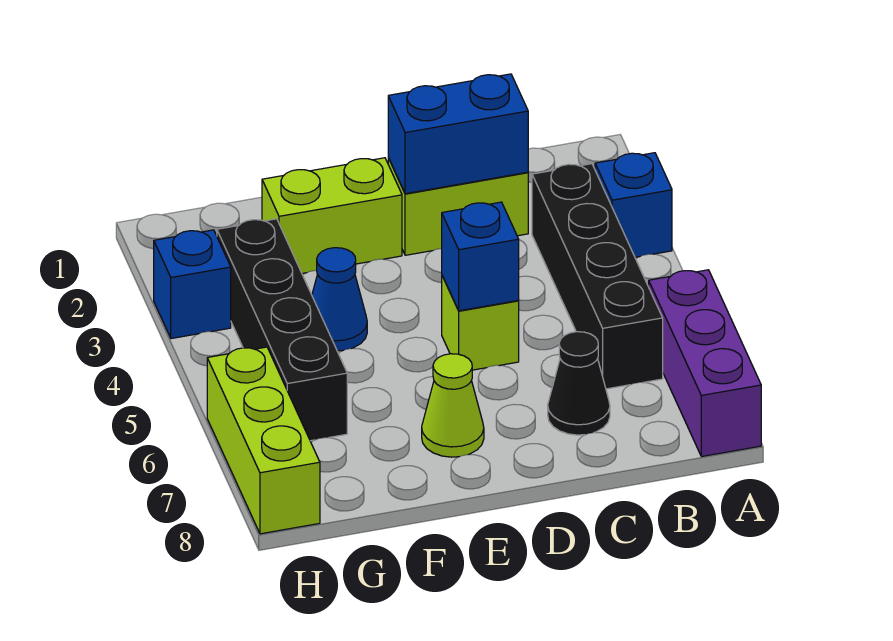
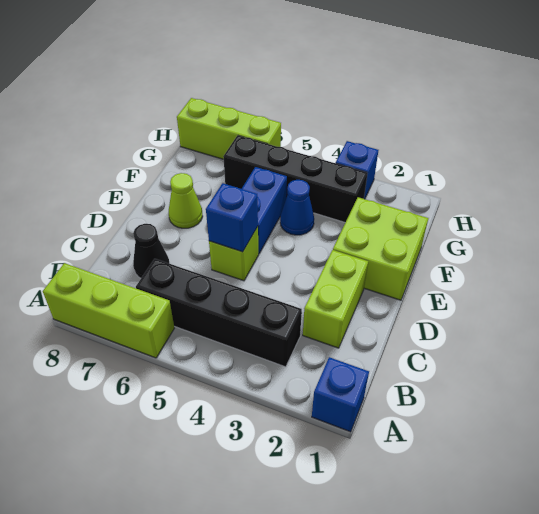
blue 1x1 brick [595,153,672,257] -> blue 1x1 brick moved to [312,357,369,432]
purple 1x3 brick [649,270,761,457] -> lime 1x3 brick [43,263,174,358]
blue 1x2 brick [388,74,528,194] -> blue 1x2 brick moved to [242,167,287,254]
lime 1x2 brick [262,158,402,273] -> lime 2x2 brick [333,197,428,300]

